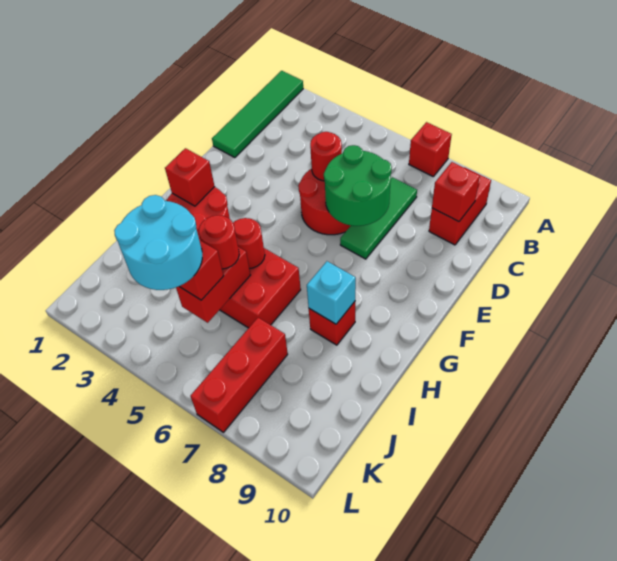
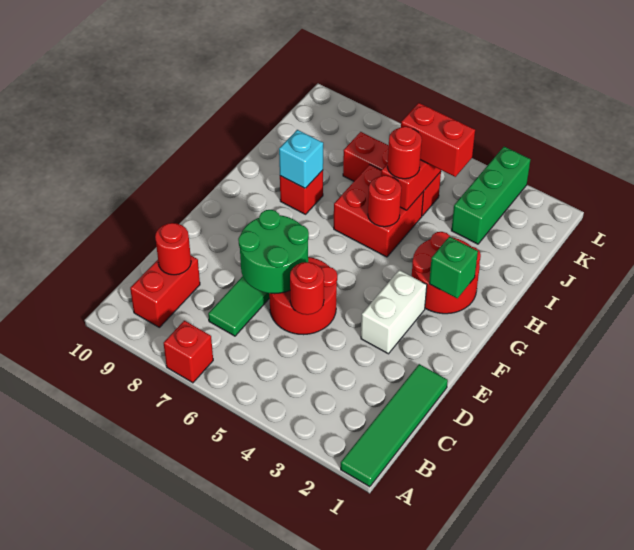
red 1x1 brick [432,162,480,222] -> red 1x1 round brick [155,223,191,275]
none -> white 1x2 brick [361,270,427,354]
red 1x1 brick [165,148,215,206] -> green 1x1 brick [429,237,478,298]
none -> green 1x3 brick [451,147,531,244]
cyan 2x2 round brick [114,195,202,290] -> none
red 1x3 brick [190,318,288,432] -> red 1x3 brick turned to [343,132,441,216]

